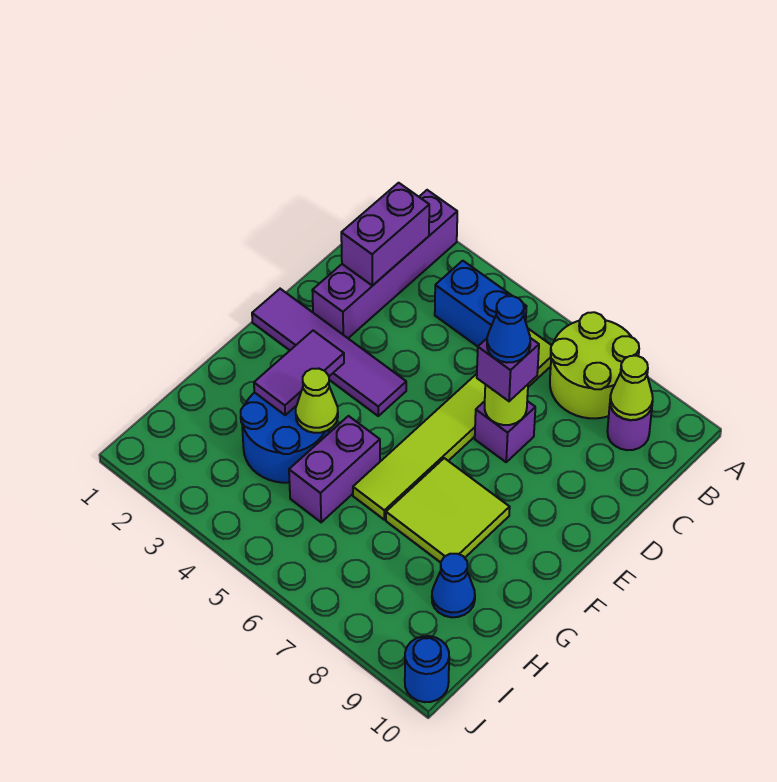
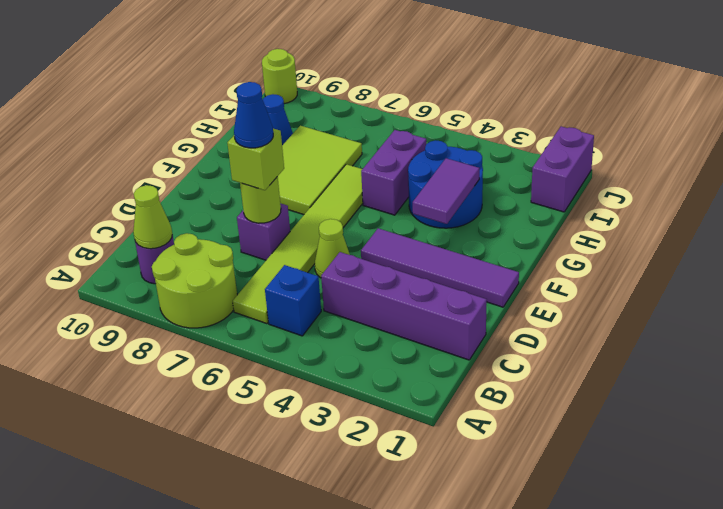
purple 1x4 brick [312,190,457,338] -> purple 1x4 brick turned to [321,252,487,360]
purple 1x2 brick [341,183,429,286] -> purple 1x2 brick moved to [531,126,594,212]
blue 1x2 brick [435,261,527,346] -> blue 1x1 brick [265,265,321,336]
purple 1x1 brick [477,338,539,401] -> lime 1x1 brick [227,129,284,190]
lime 2x2 tile [386,458,510,563] -> lime 2x3 tile [278,126,362,215]
lime 1x1 cone [296,369,338,433] -> lime 1x1 cone moved to [315,219,350,278]
blue 1x1 round brick [405,636,449,702] -> lime 1x1 round brick [262,49,297,104]

